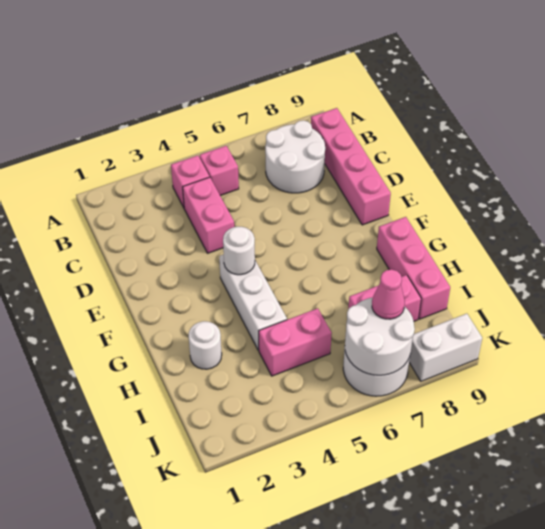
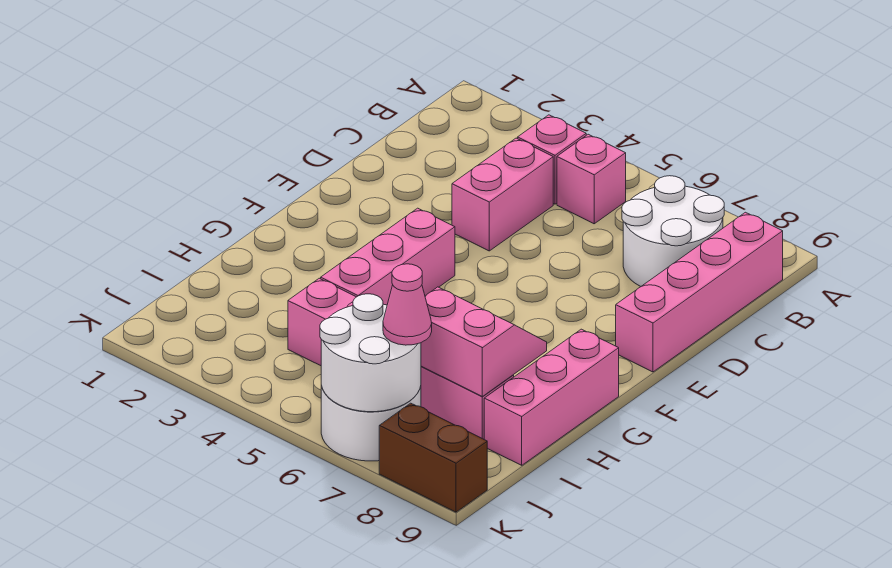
white 1x3 brick [219,254,287,350] -> pink 1x3 brick [321,208,455,305]
white 1x1 round brick [223,227,255,275] -> none
white 1x1 round brick [189,321,222,369] -> none
none -> pink 2x2 slope [421,287,547,396]
white 1x2 brick [409,314,482,381] -> brown 1x2 brick [379,403,487,512]

